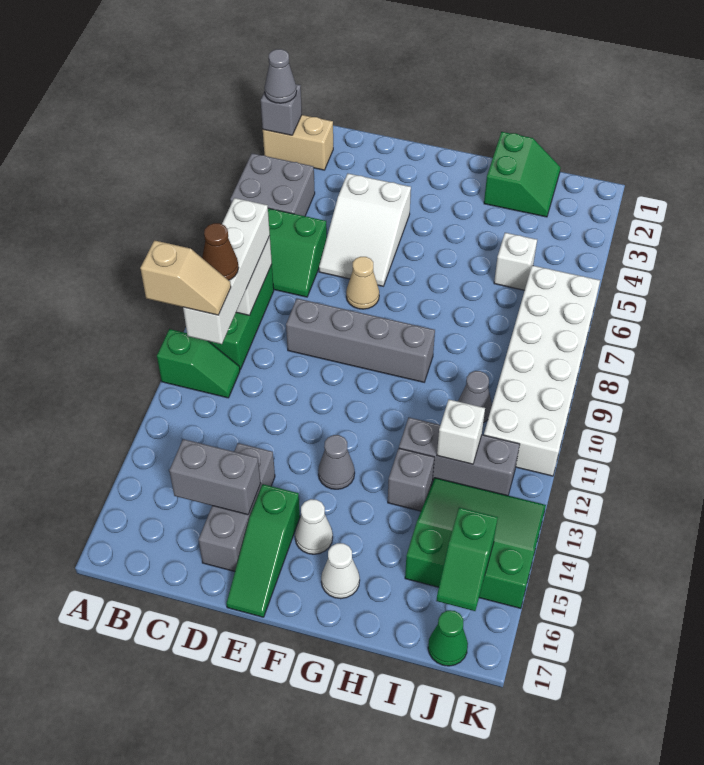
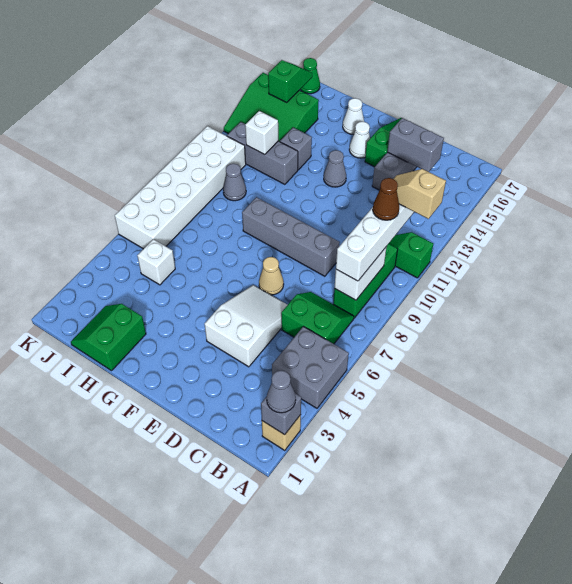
tan 1x2 brick [263,115,333,170] -> tan 1x1 brick [262,415,301,450]

